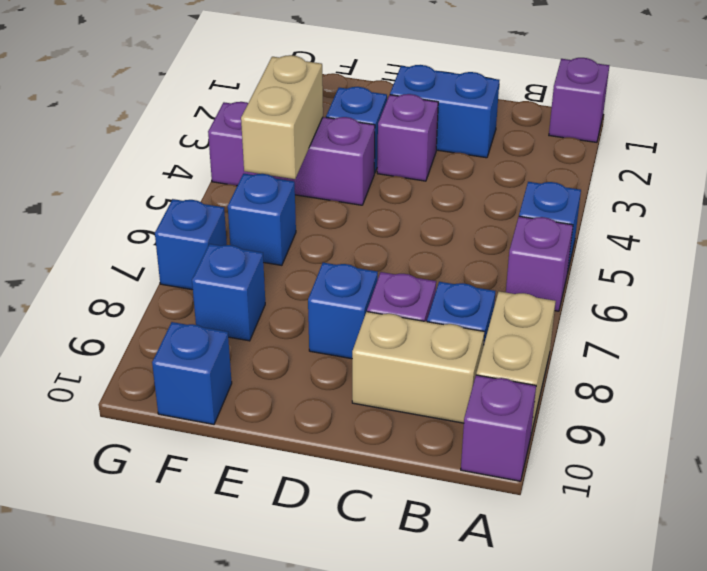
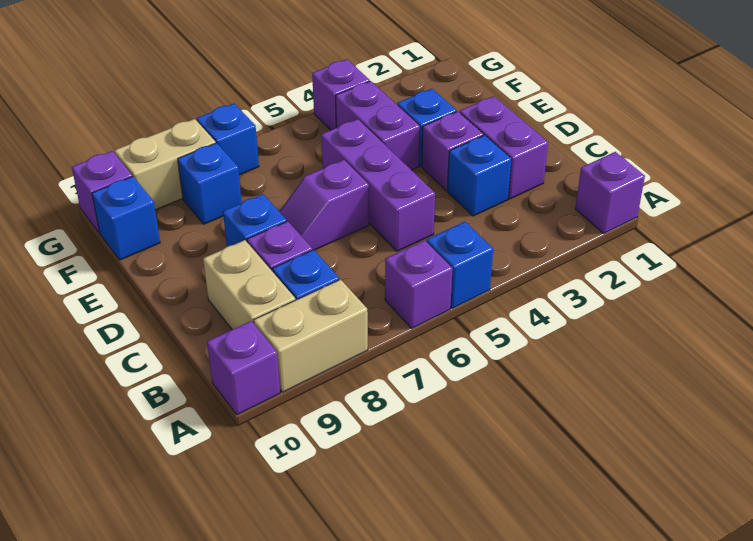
blue 1x2 brick [390,65,499,158] -> purple 1x2 brick [460,96,548,199]
none -> purple 1x3 brick [321,119,435,251]
none -> purple 1x2 slope [279,160,369,250]
tan 1x2 brick [241,55,323,179] -> tan 1x2 brick moved to [115,119,216,210]
blue 1x1 brick [228,174,296,265] -> blue 1x1 brick moved to [447,135,512,216]
none -> purple 1x1 brick [72,151,132,233]

